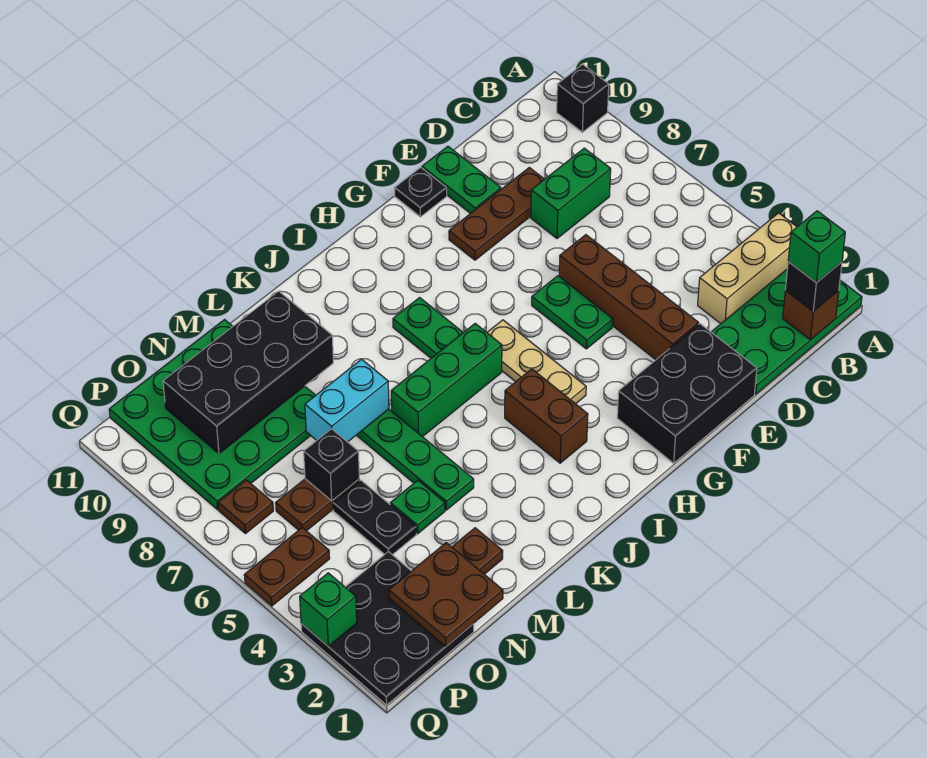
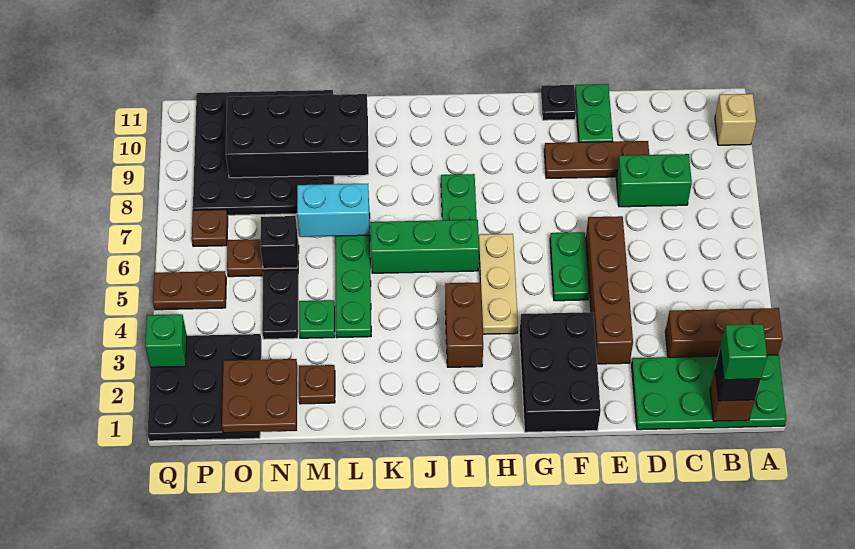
tan 1x3 brick [698,213,797,324] -> brown 1x3 brick [665,308,783,357]
black 1x1 brick [557,64,609,132] -> tan 1x1 brick [715,94,756,145]
black 2x3 brick [617,324,757,463] -> black 2x3 brick turned to [519,312,601,432]
green 4x4 plate [109,320,316,510] -> black 4x4 plate [193,90,334,215]

